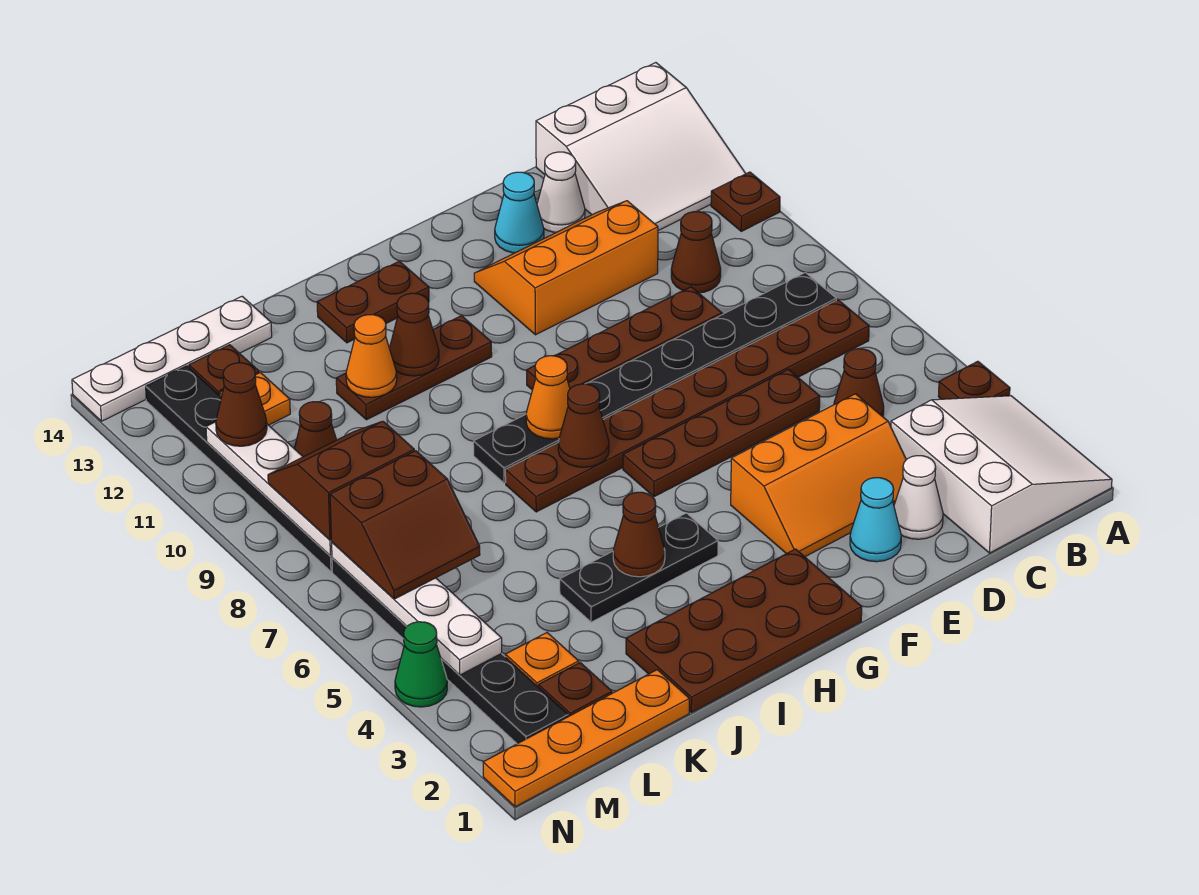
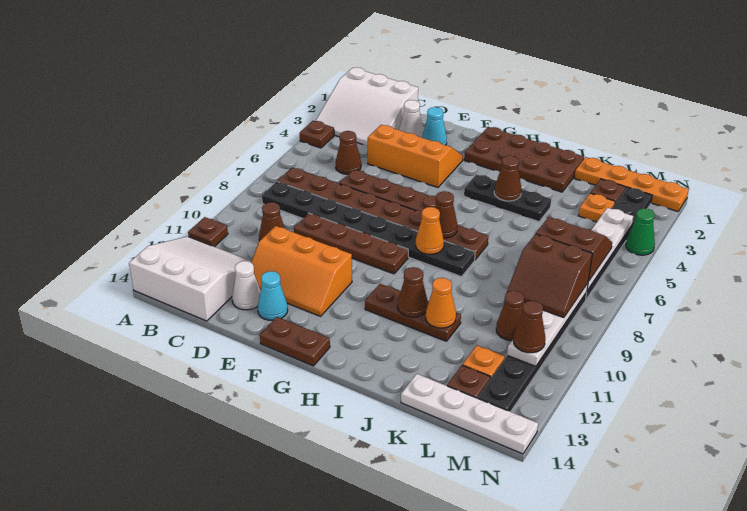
white 3x3 slope [891,396,1112,553] -> white 3x3 slope turned to [316,67,418,146]
brown 1x2 plate [317,261,429,343] -> brown 1x2 plate moved to [260,317,330,366]

